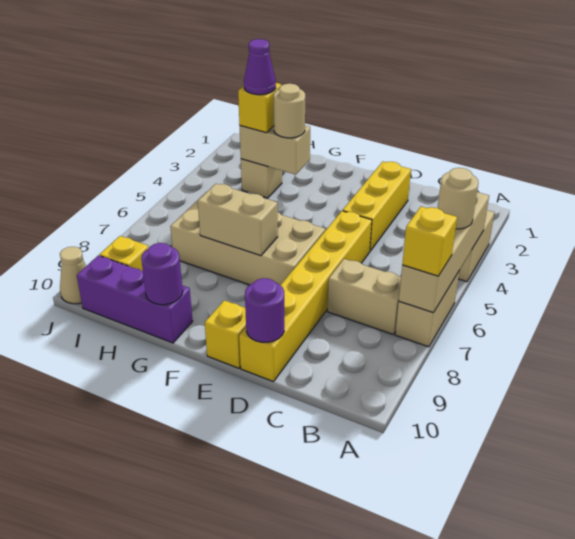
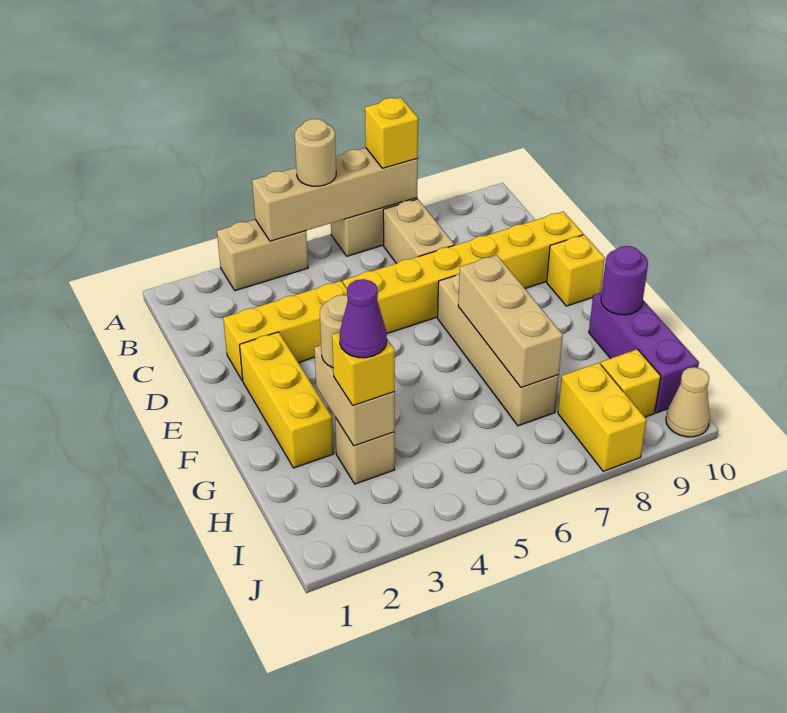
purple 1x1 round brick [245,278,284,342] -> none
none -> yellow 1x3 brick [240,332,334,468]
tan 2x4 brick [170,195,325,285] -> tan 1x4 brick [438,273,559,426]
tan 1x2 brick [198,184,278,256] -> tan 1x3 brick [458,255,563,387]
none -> yellow 1x2 brick [558,363,647,471]

